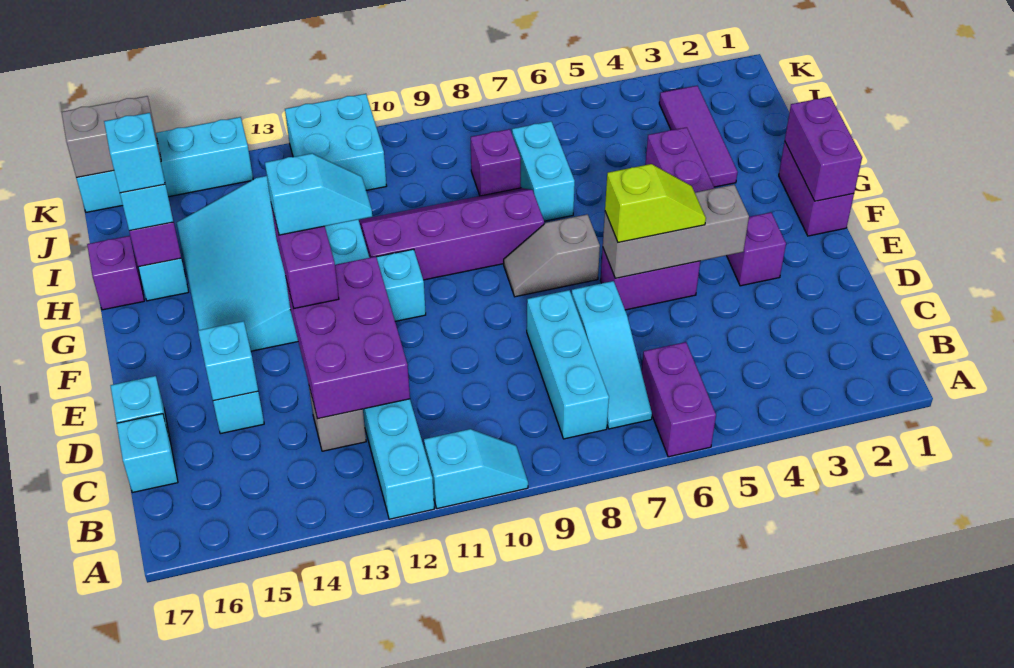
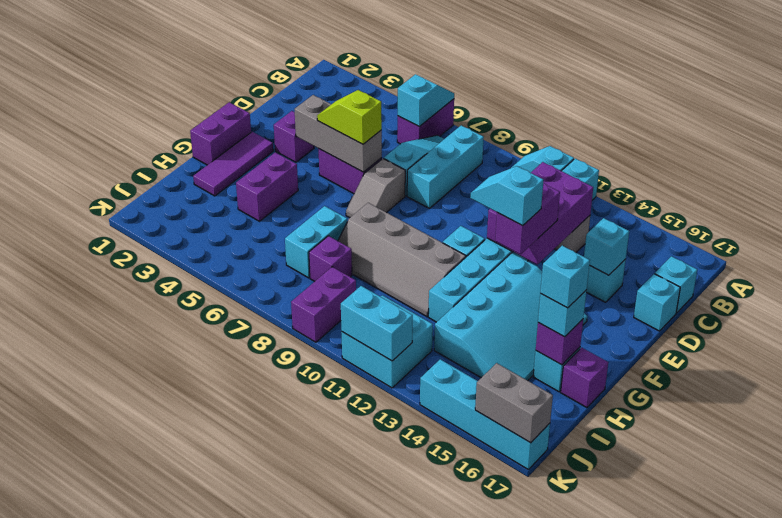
none -> cyan 1x2 slope [398,74,454,127]
purple 1x2 brick [785,97,862,201] -> purple 1x2 brick moved to [291,267,356,342]
grey 1x2 slope [504,214,600,297] -> grey 1x2 slope turned to [346,159,405,218]
purple 2x4 slope [359,188,544,280] -> grey 2x4 slope [338,203,466,317]
purple 1x3 tile [659,86,738,187] -> purple 1x3 tile moved to [193,132,273,196]
none -> cyan 1x2 brick [341,286,413,361]

